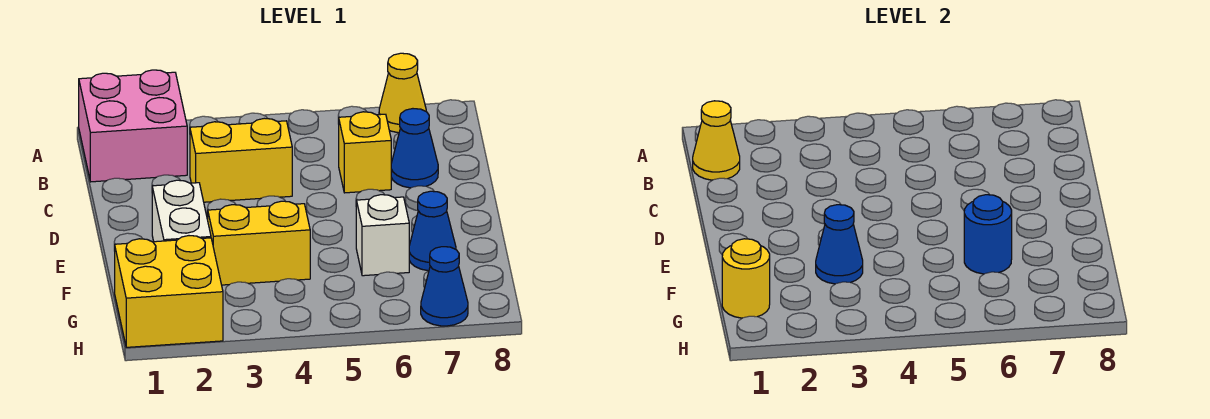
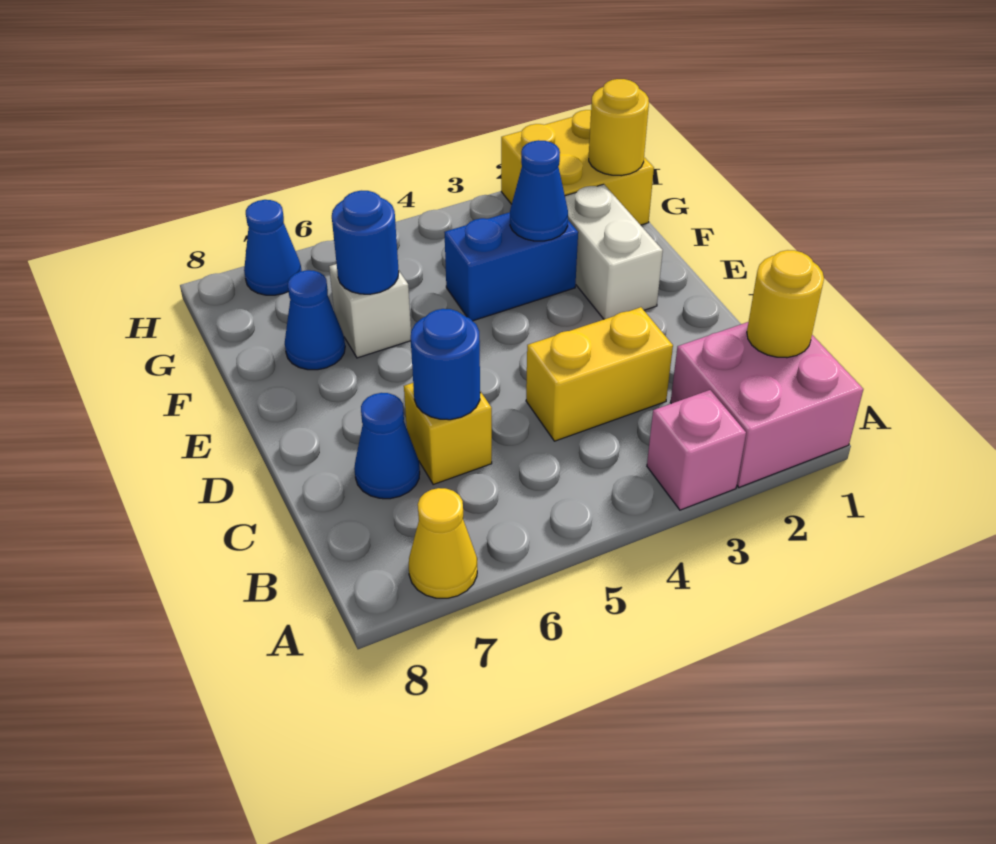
none -> pink 1x1 brick [647,390,746,510]
yellow 1x1 cone [693,101,740,180] -> yellow 1x1 round brick [747,250,824,358]
none -> blue 1x1 round brick [411,309,480,420]
yellow 1x2 brick [208,201,310,285] -> blue 1x2 brick [444,212,578,321]

